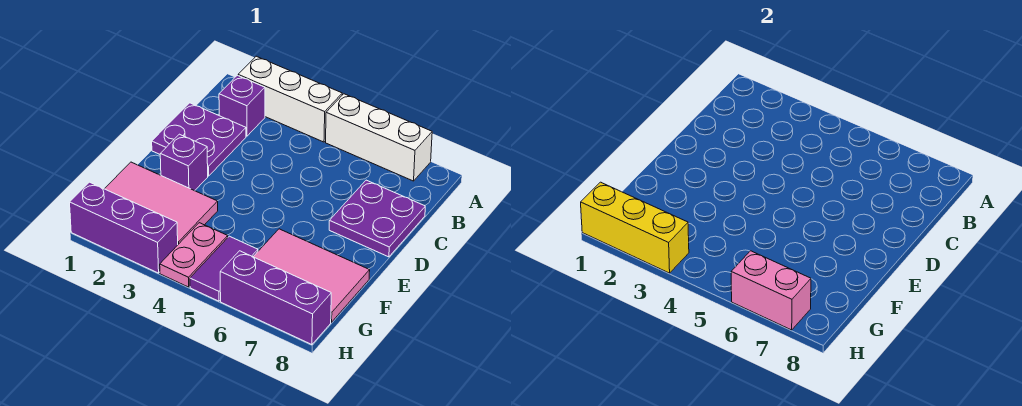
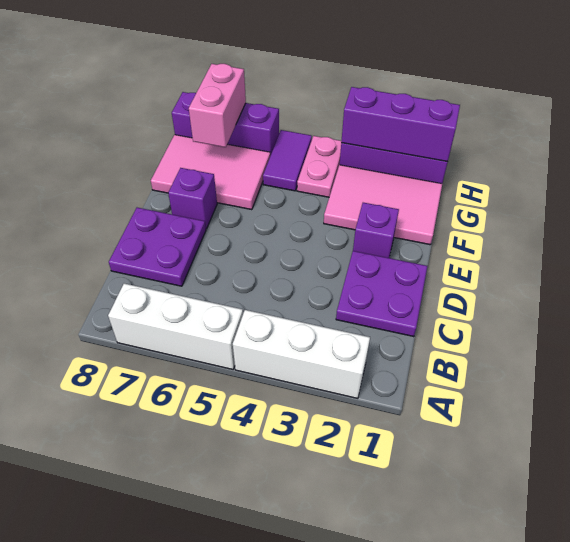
purple 1x1 brick [219,75,265,136] -> purple 1x1 brick moved to [168,168,217,229]
yellow 1x3 brick [581,182,689,273] -> purple 1x3 brick [341,87,460,162]
pink 1x2 brick [731,251,811,330] -> pink 1x2 brick turned to [189,64,246,147]

